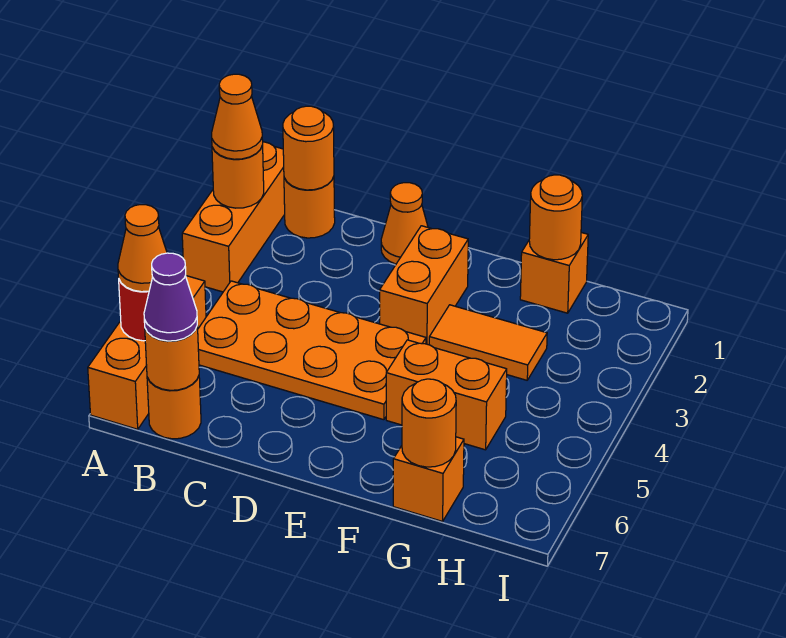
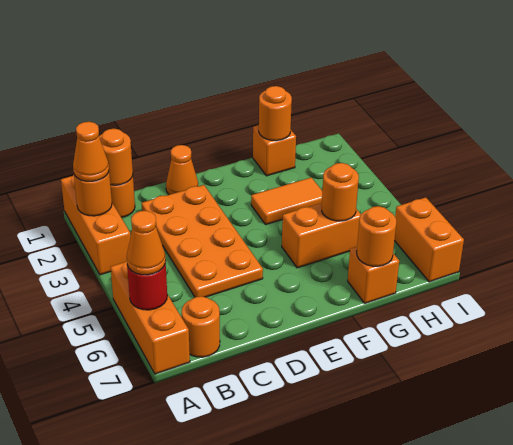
orange 2x4 plate [198,281,426,420] -> orange 2x4 plate turned to [142,185,263,297]
orange 1x1 round brick [145,326,199,390] -> orange 1x1 round brick moved to [322,163,359,221]
purple 1x1 cone [144,253,197,341] -> none
orange 1x2 brick [380,226,468,345] -> orange 1x2 brick moved to [394,197,464,282]

